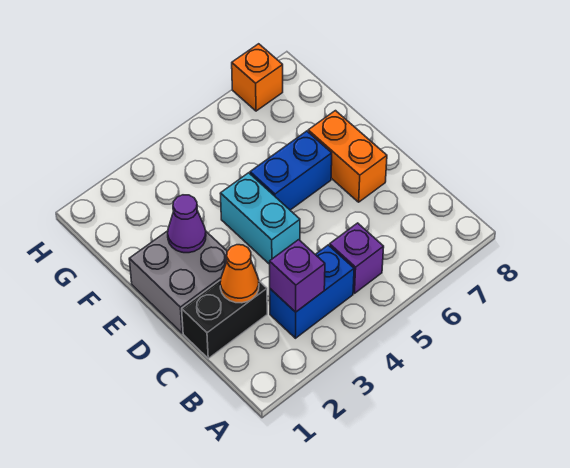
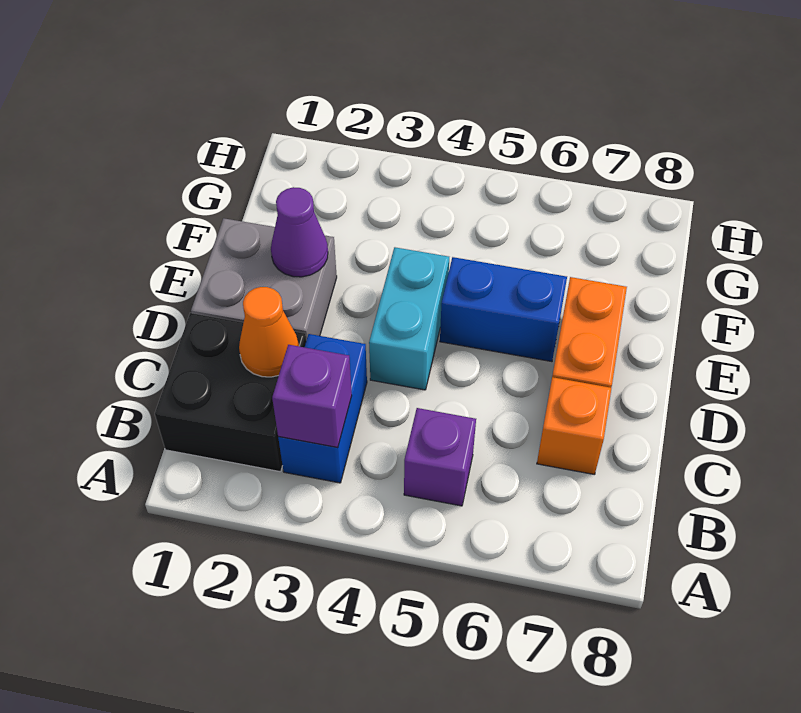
blue 1x2 brick [270,245,354,338] -> blue 1x2 brick turned to [278,334,367,483]
black 1x2 brick [182,280,267,358] -> black 2x2 brick [155,313,306,472]
orange 1x1 brick [232,44,283,111] -> orange 1x1 brick moved to [537,377,611,475]

